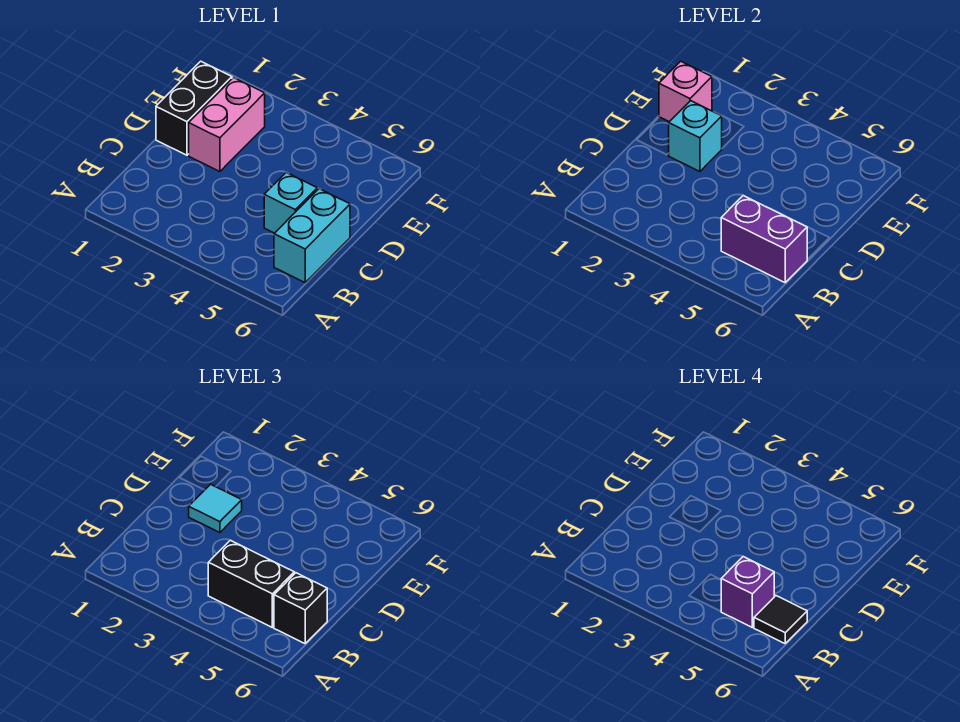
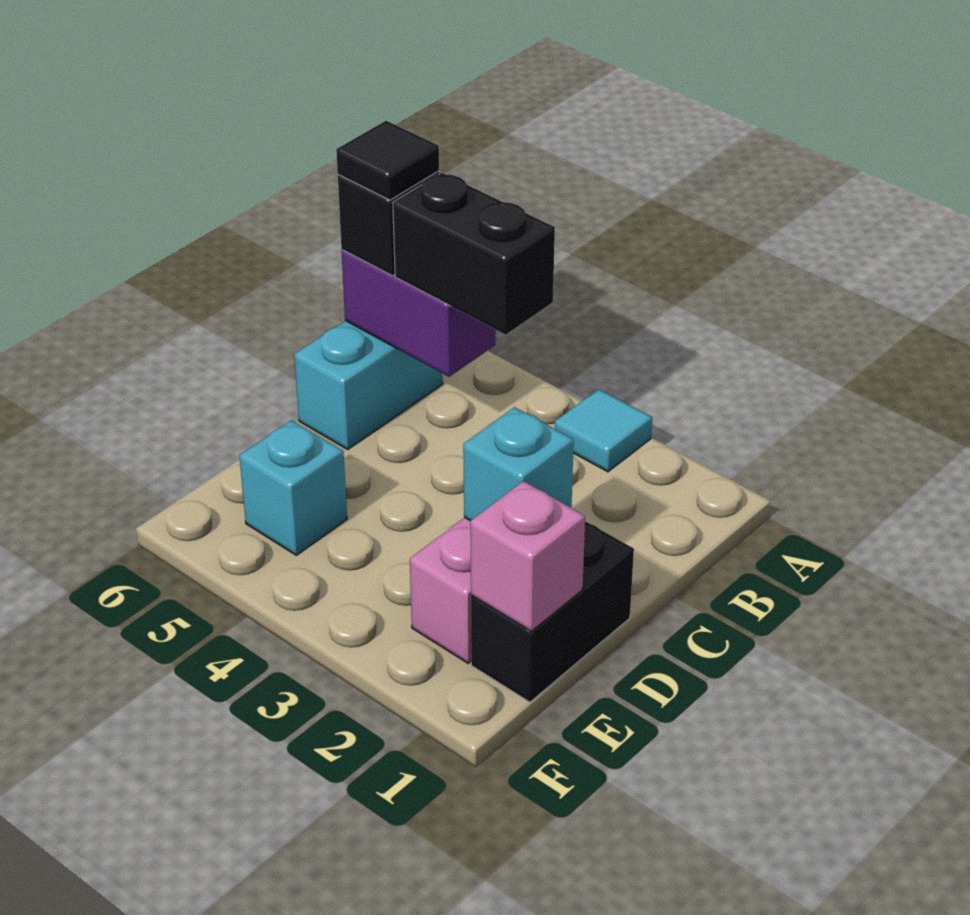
purple 1x1 brick [721,557,774,627] -> none
cyan 1x1 brick [264,172,317,233] -> cyan 1x1 brick moved to [239,420,347,555]
cyan 1x1 tile [189,484,242,533] -> cyan 1x1 tile moved to [555,389,652,472]

